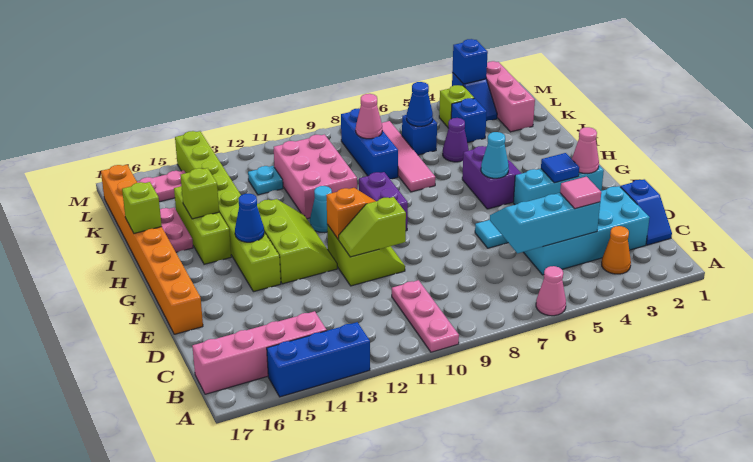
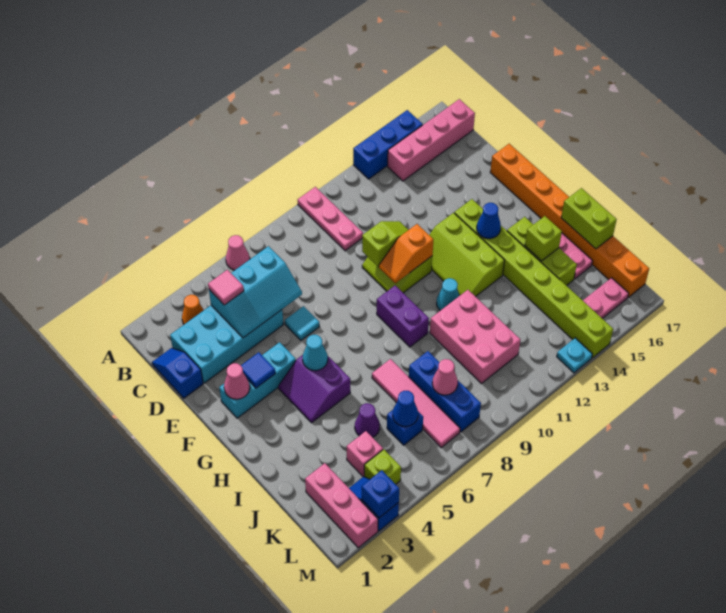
lime 1x1 brick [122,182,162,233] -> lime 1x2 brick [561,188,617,249]
blue 1x1 brick [451,98,487,143] -> pink 1x1 brick [347,431,383,477]
cyan 1x1 plate [248,166,283,195] -> cyan 1x1 plate moved to [557,338,592,373]

